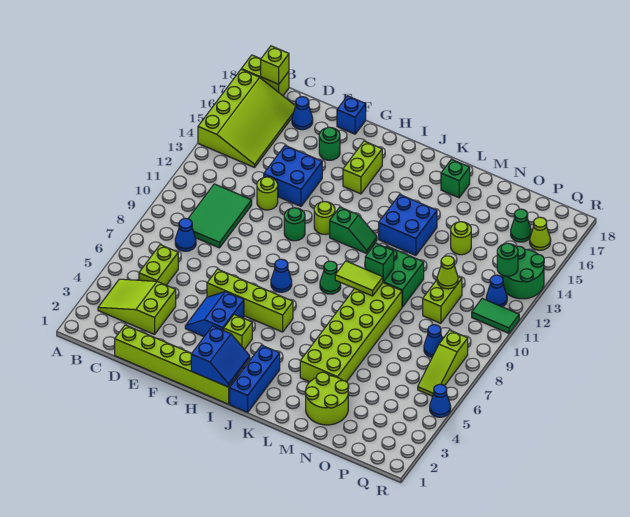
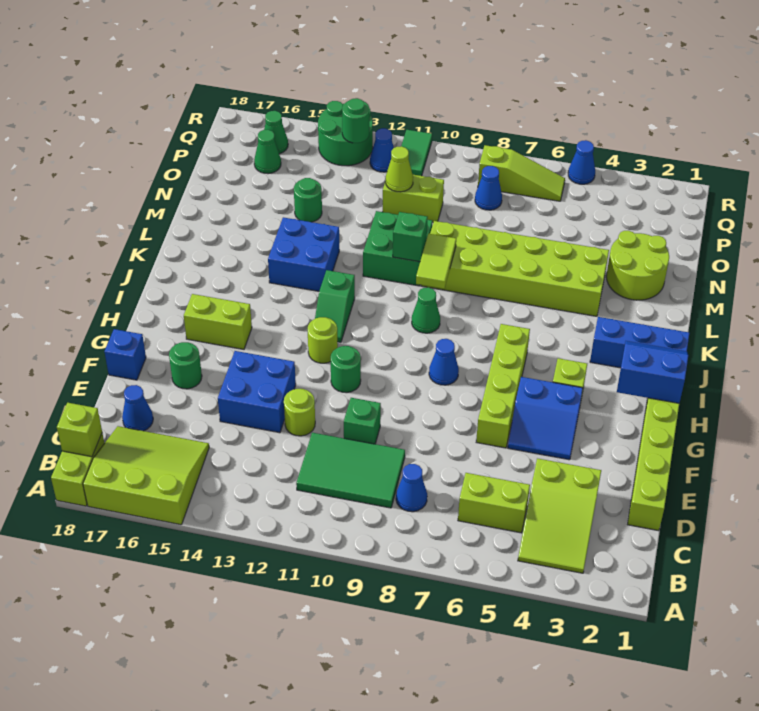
lime 3x4 slope [198,70,296,167] -> lime 3x3 slope [83,426,209,525]
green 1x2 slope [330,207,377,254] -> green 1x2 slope turned to [315,270,355,342]
green 1x1 brick [441,159,470,198] -> green 1x1 brick moved to [344,398,381,444]
lime 1x1 round brick [451,222,471,255] -> green 1x1 round brick [294,178,322,222]
lime 1x1 cone [530,217,551,250] -> green 1x1 cone [264,111,288,154]

